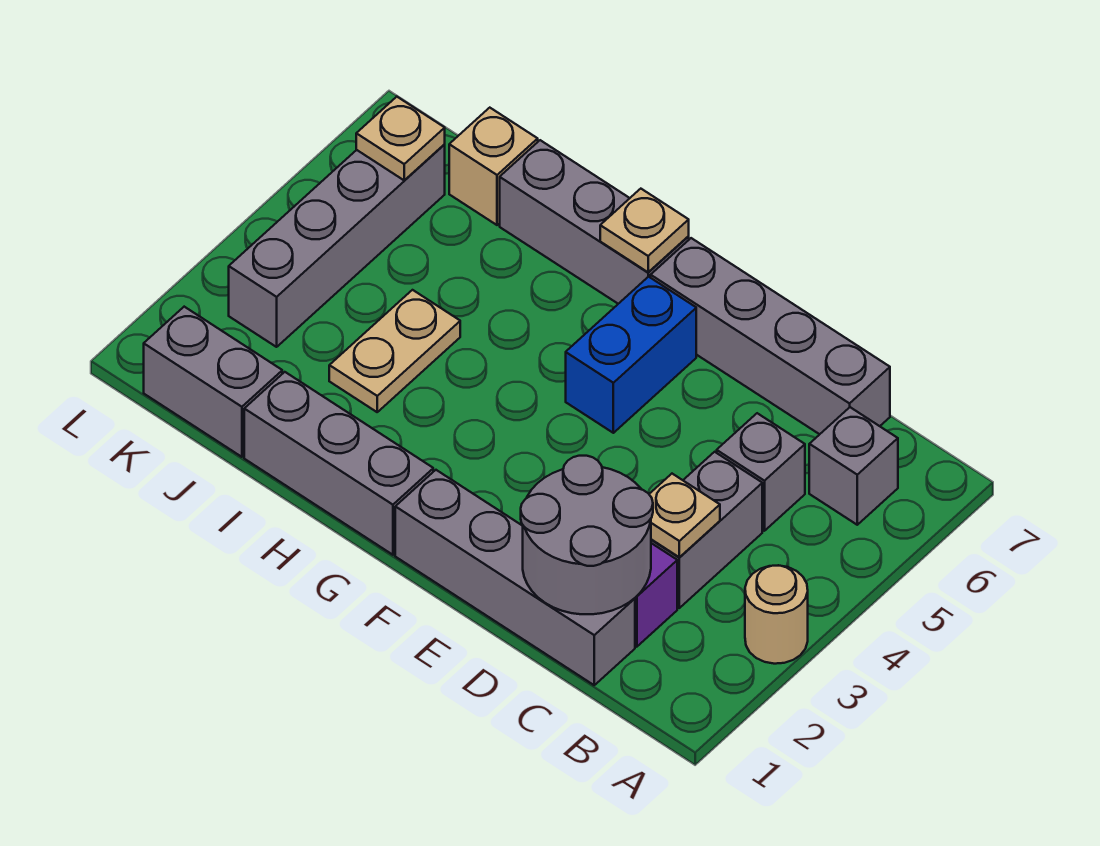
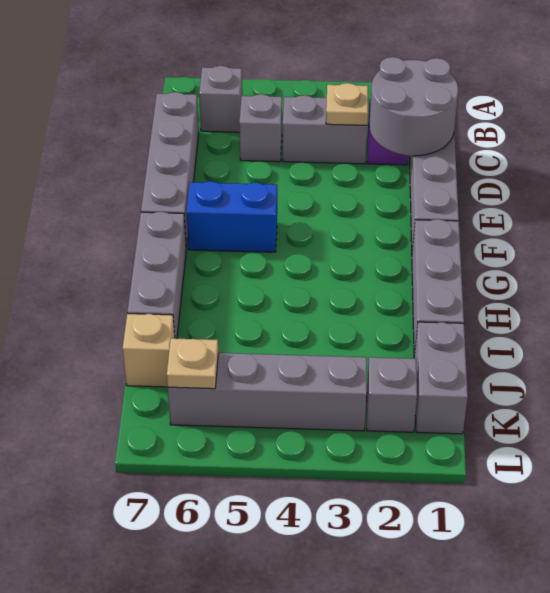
tan 1x1 round brick [745,565,808,664] -> none
tan 1x1 plate [600,189,689,272] -> none
tan 1x2 plate [329,290,460,412] -> none
none -> grey 1x1 brick [367,357,417,432]

